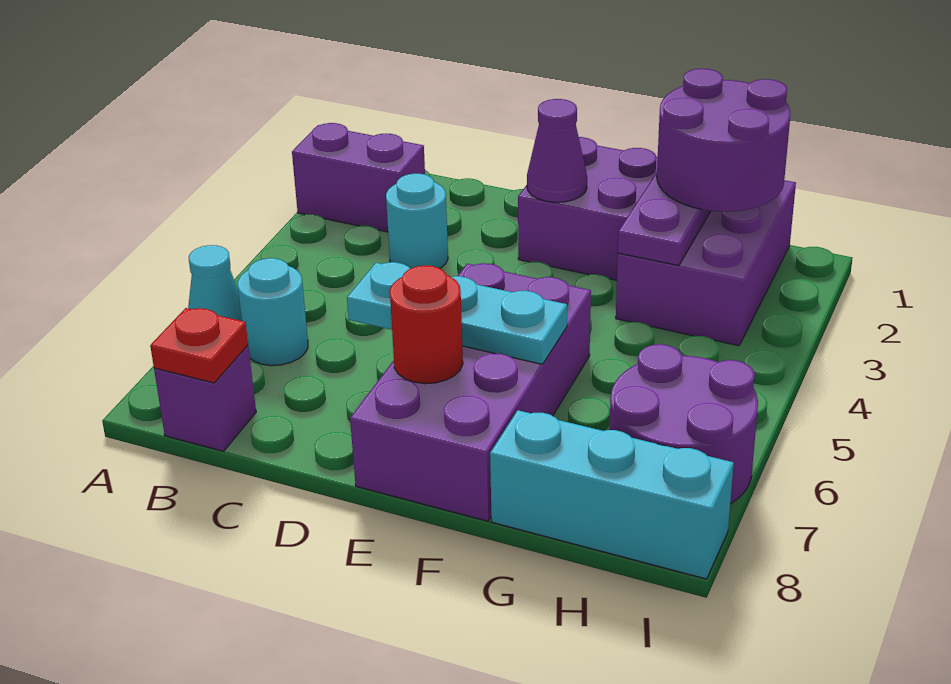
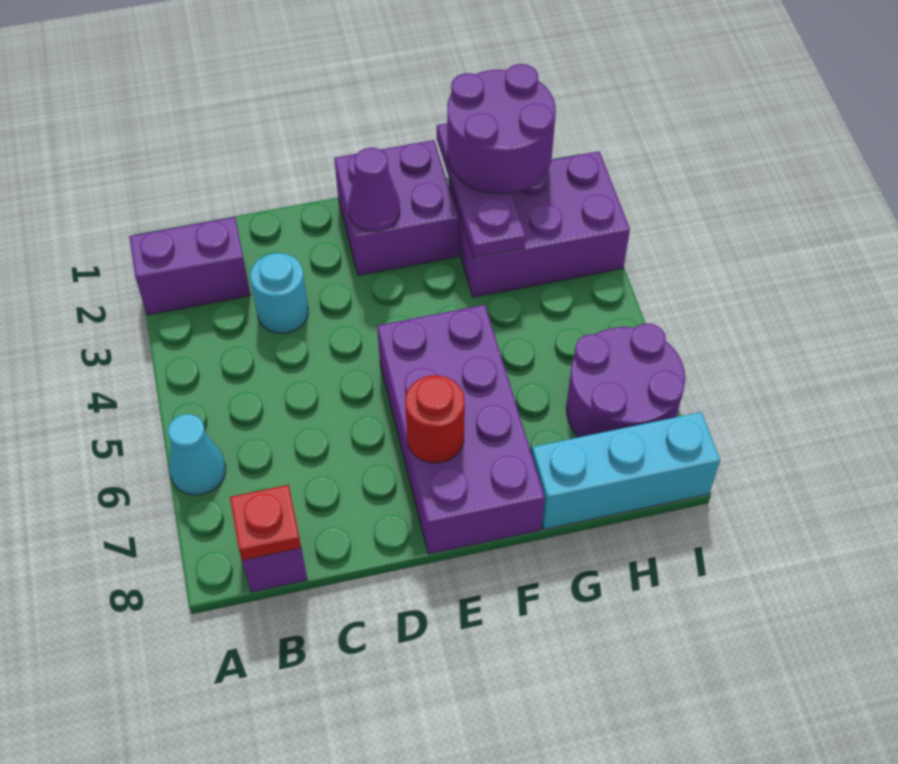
cyan 1x1 round brick [238,258,308,366] -> none
cyan 1x3 plate [347,262,567,364] -> none
purple 2x3 brick [616,180,796,346] -> purple 2x3 brick turned to [449,151,630,297]

